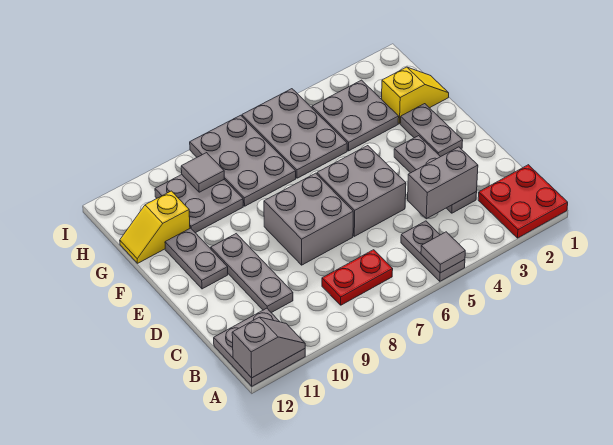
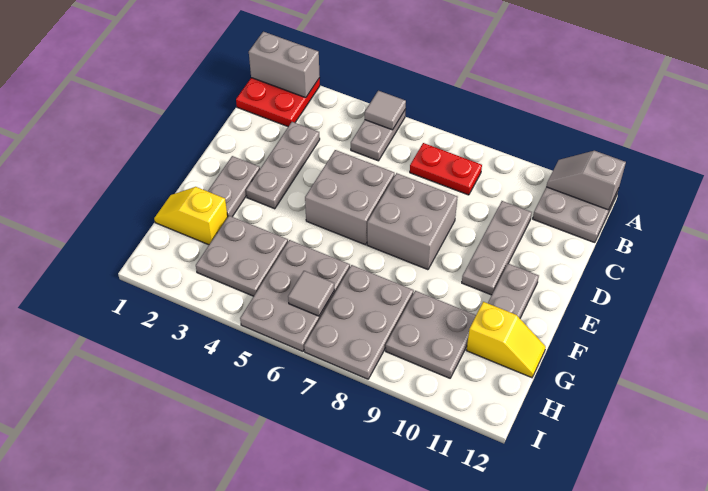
grey 1x2 brick [408,147,478,219] -> grey 1x2 brick moved to [249,32,320,98]
grey 1x1 tile [181,153,224,192] -> grey 1x1 tile moved to [288,271,334,316]

